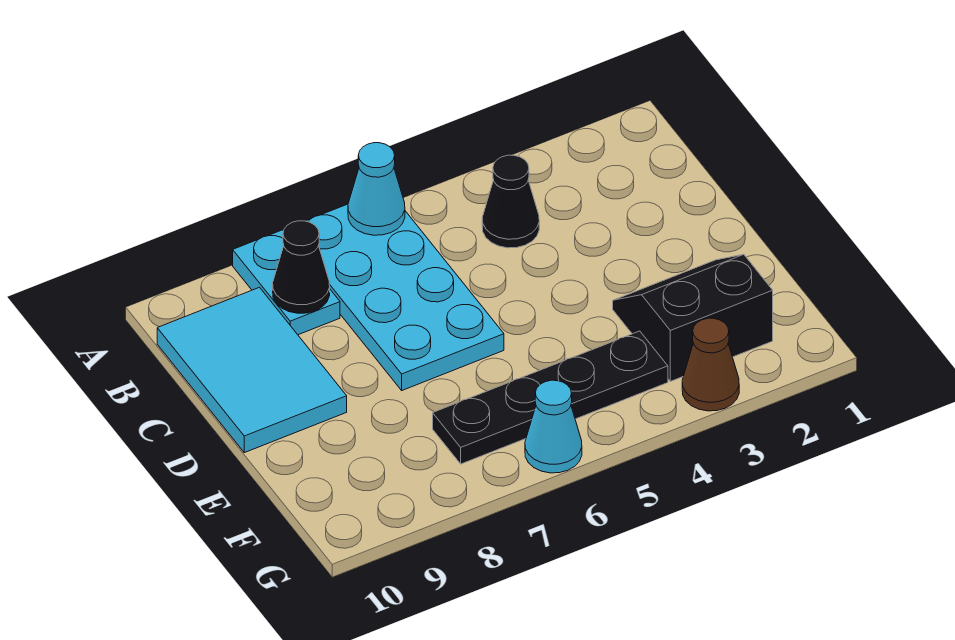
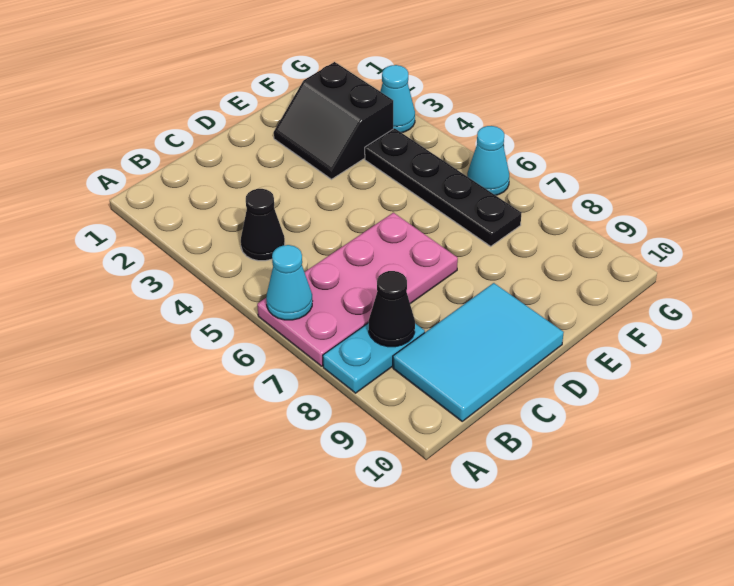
cyan 2x4 plate [306,204,504,390] -> pink 2x4 plate [257,213,458,366]
brown 1x1 cone [682,318,739,411] -> cyan 1x1 cone [380,65,415,133]

